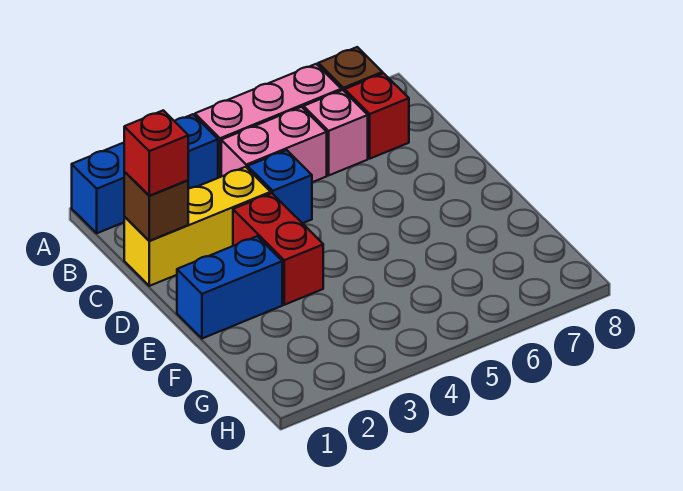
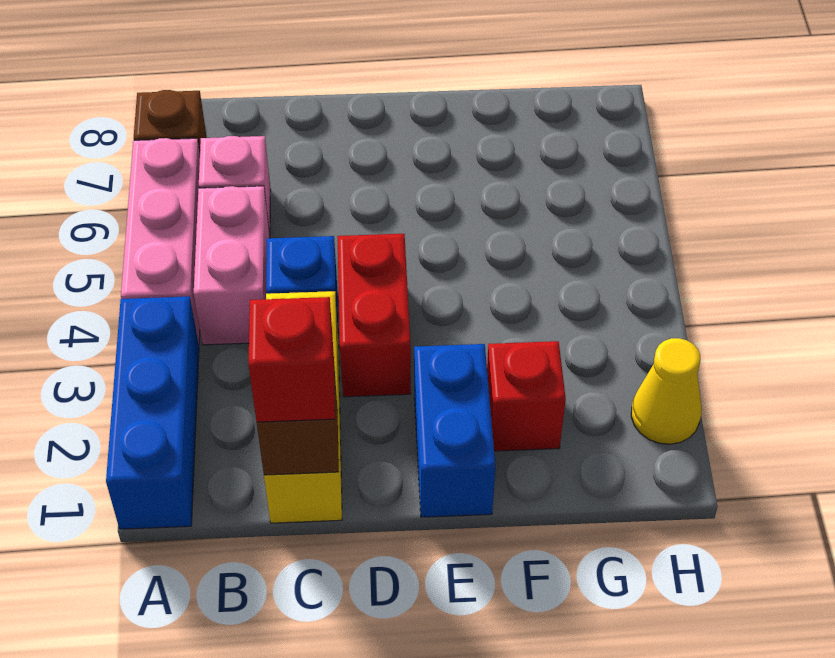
red 1x1 brick [345,73,409,159] -> red 1x1 brick moved to [487,341,566,451]
red 1x2 brick [233,193,323,305] -> red 1x2 brick turned to [337,234,411,397]
none -> yellow 1x1 cone [631,338,701,444]

